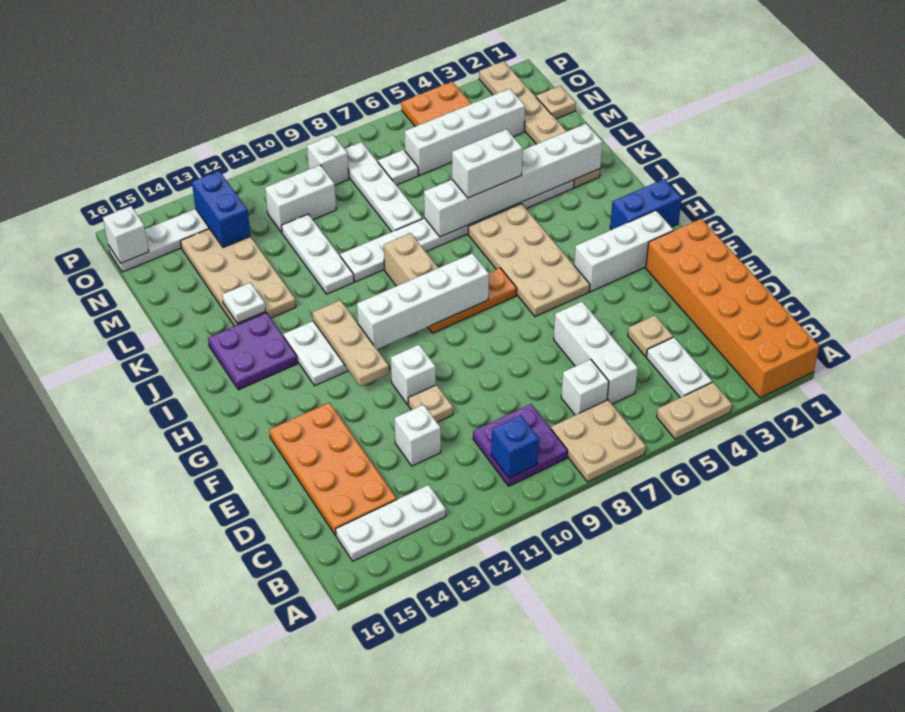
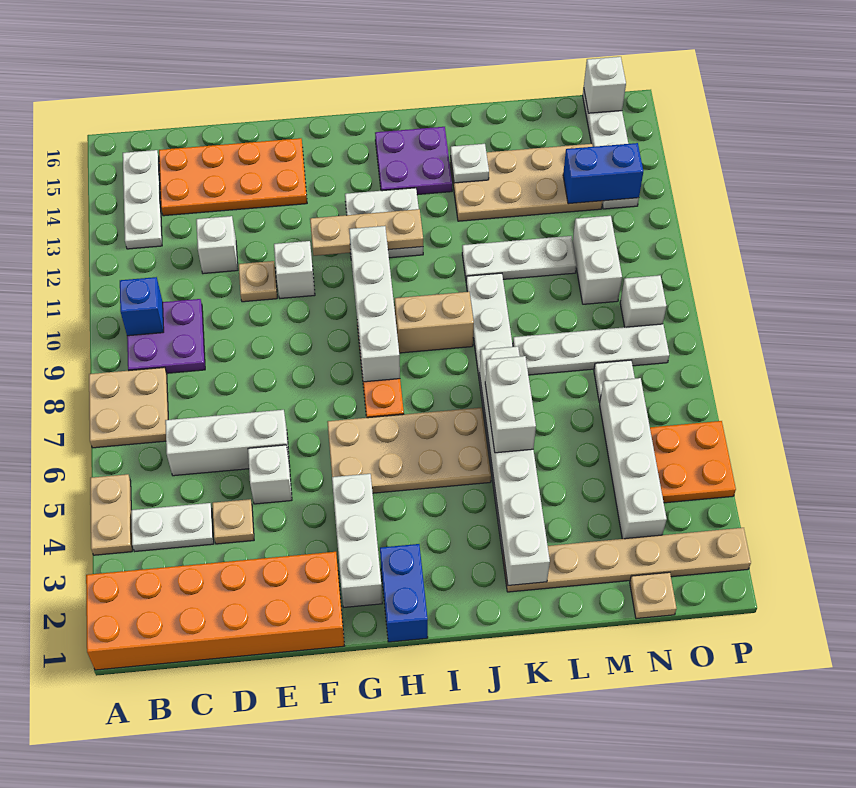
white 1x1 brick [561,359,609,415] -> white 1x1 brick moved to [248,445,292,504]

